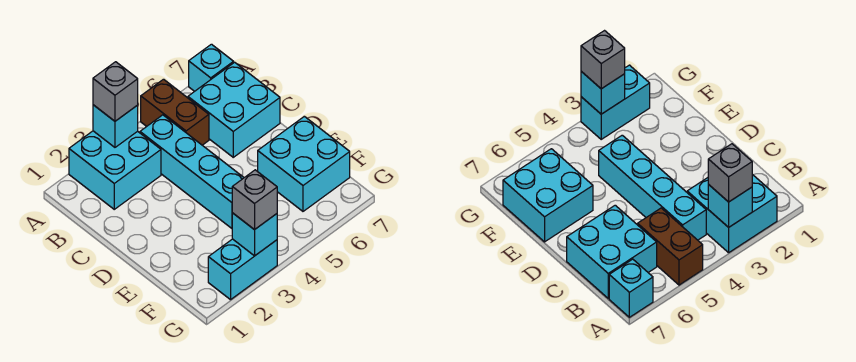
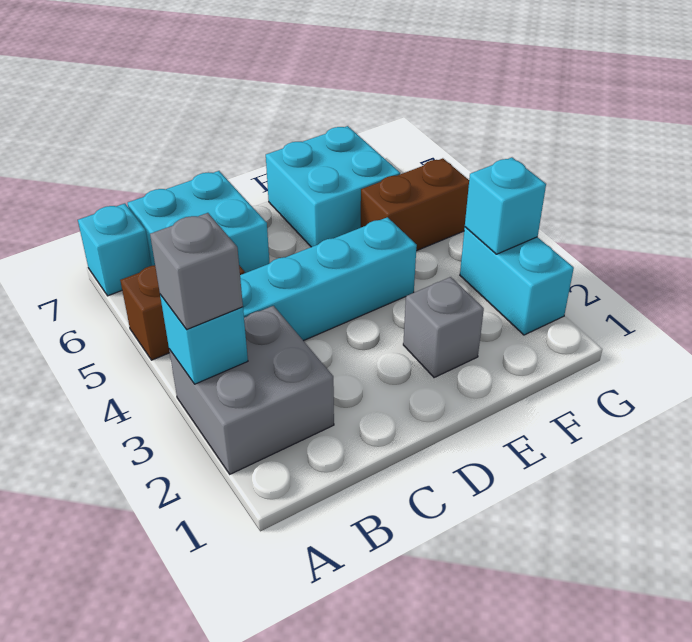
cyan 2x2 brick [69,131,161,209] -> grey 2x2 brick [169,306,334,474]
none -> brown 1x2 brick [361,158,469,251]
grey 1x1 brick [232,170,277,230] -> grey 1x1 brick moved to [403,277,484,378]

